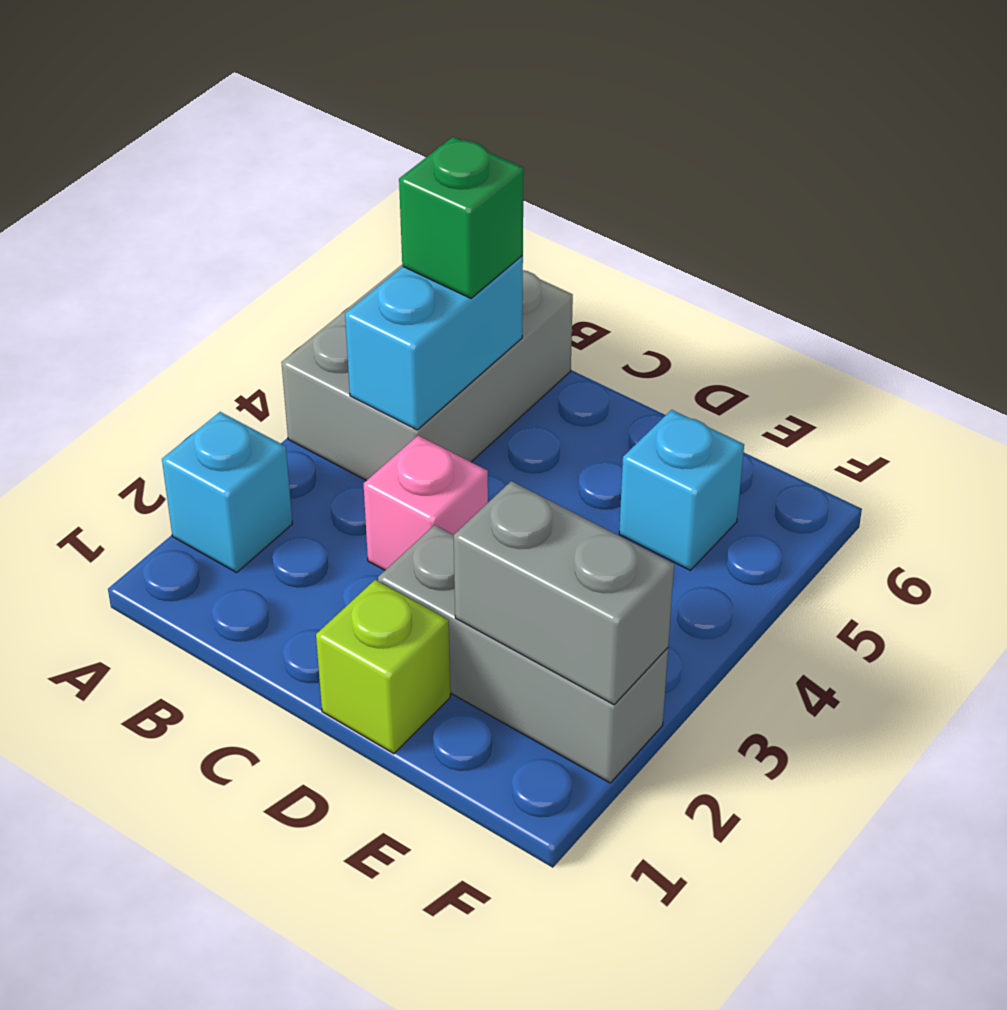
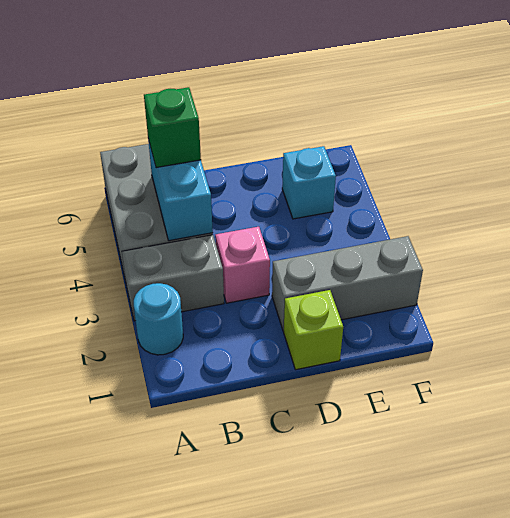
cyan 1x1 brick [162,412,293,572] -> cyan 1x1 round brick [134,283,183,355]
grey 1x2 brick [454,481,674,705] -> grey 1x2 brick moved to [122,235,224,321]

